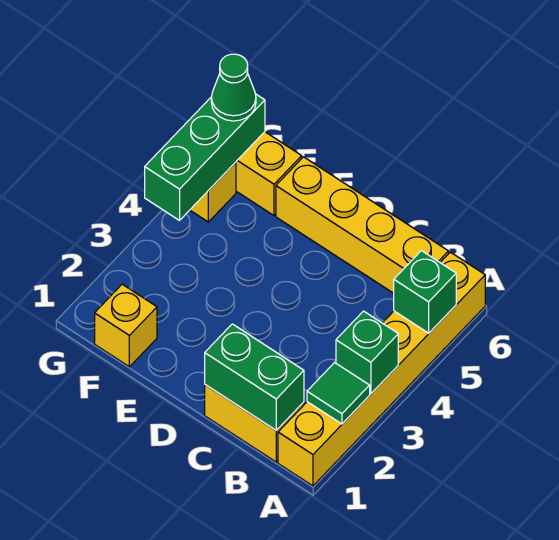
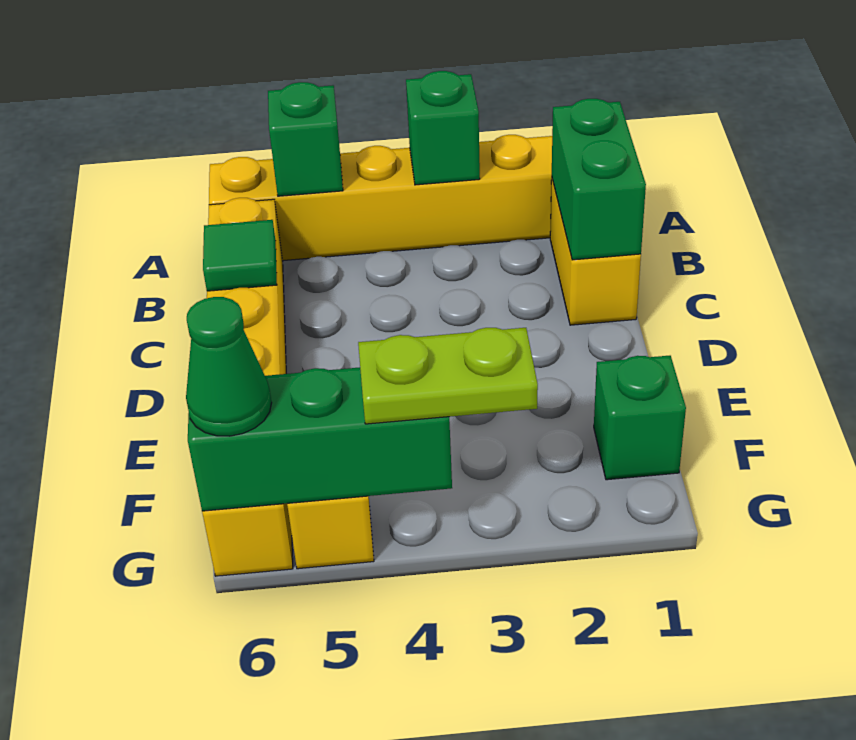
green 1x1 tile [307,363,370,424] -> green 1x1 tile moved to [203,220,277,291]
yellow 1x1 brick [95,284,157,367] -> green 1x1 brick [594,356,686,480]
none -> lime 1x2 plate [358,328,538,424]

